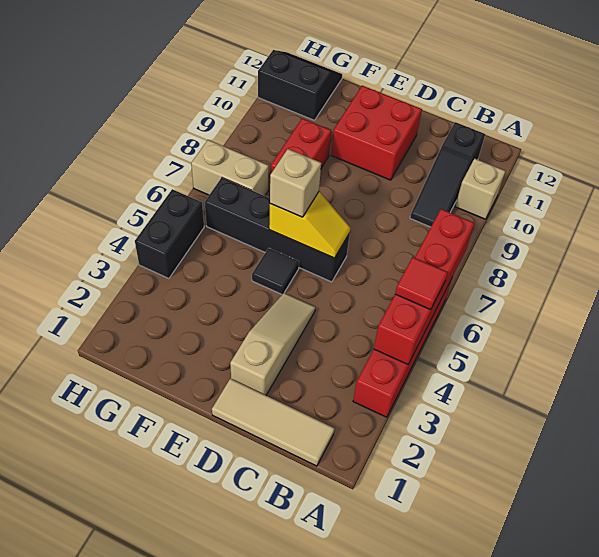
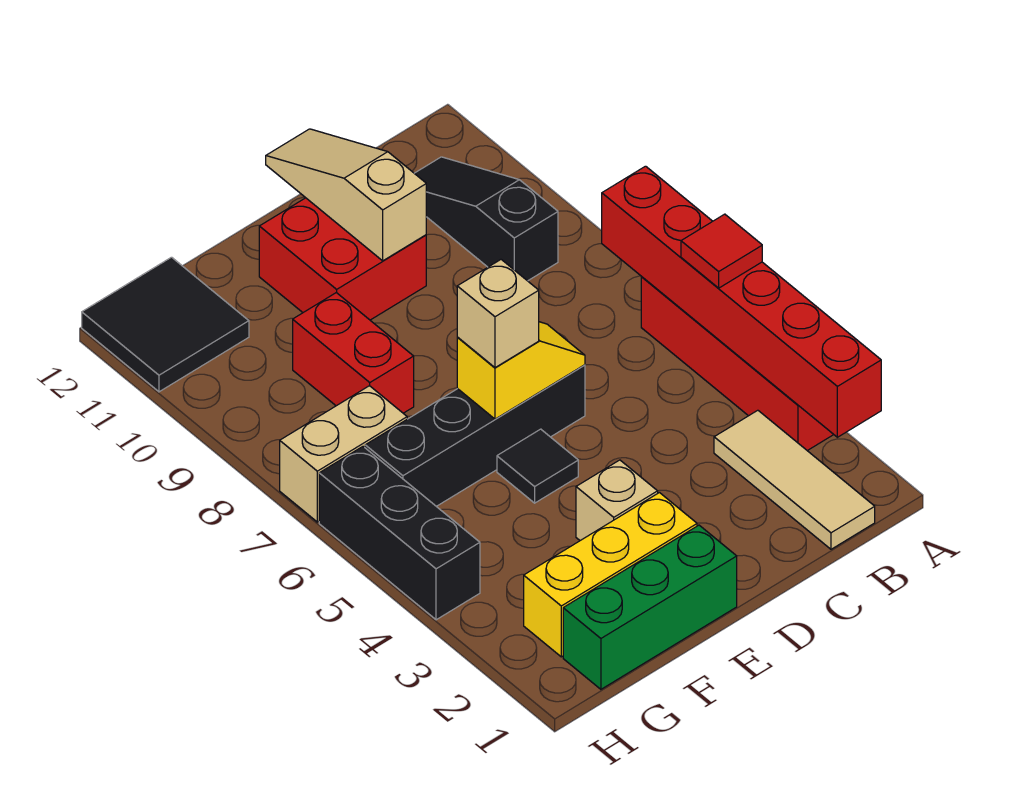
red 1x4 brick [374,209,474,364] -> red 1x6 brick [602,166,881,437]
tan 1x1 brick [455,159,505,219] -> tan 1x1 brick moved to [576,460,658,541]
tan 1x3 tile [212,379,334,466] -> tan 1x3 tile turned to [714,410,875,549]
black 1x3 slope [410,122,485,227] -> black 1x3 slope turned to [414,157,558,281]
tan 1x3 slope [230,293,315,395] -> tan 1x3 slope moved to [266,129,426,261]
none -> green 1x3 brick [563,525,737,689]
none -> yellow 1x3 brick [524,493,697,657]
black 2x2 slope [258,50,342,120] -> black 2x2 tile [82,257,249,392]
black 1x2 brick [135,189,204,279] -> black 1x3 brick [319,447,480,620]

